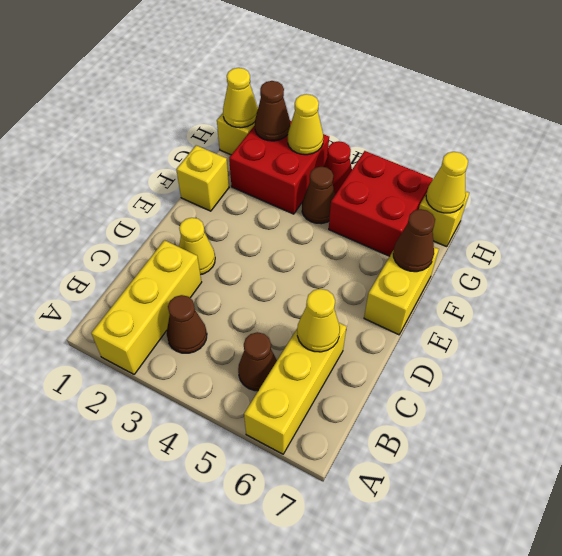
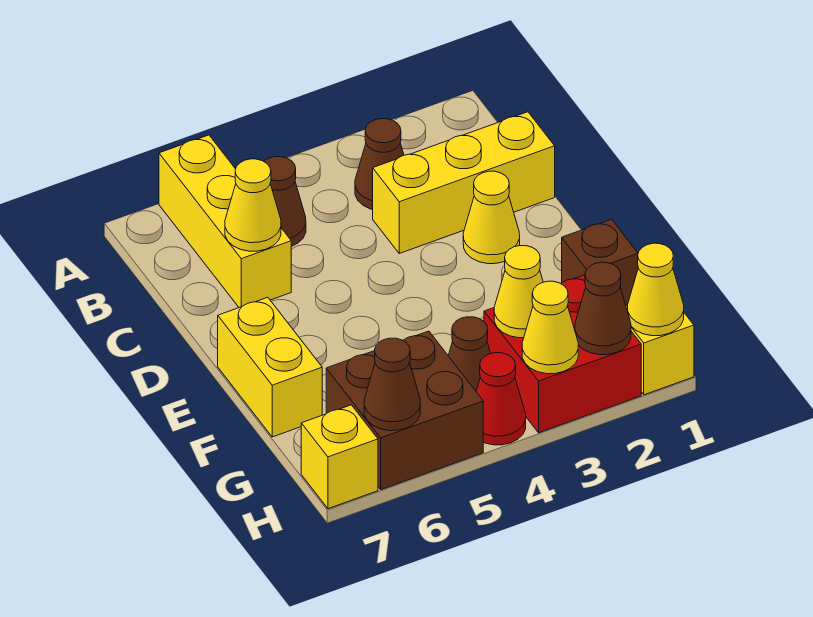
yellow 1x3 brick [91,240,202,374] -> yellow 1x3 brick turned to [373,112,555,253]
yellow 1x1 brick [176,145,229,211] -> brown 1x1 brick [562,219,638,306]
brown 1x1 cone [393,209,435,272] -> brown 1x1 cone moved to [364,338,420,431]
red 2x2 brick [329,151,433,256] -> brown 2x2 brick [326,331,483,490]
yellow 1x1 cone [426,152,468,213] -> yellow 1x1 cone moved to [494,246,543,338]

